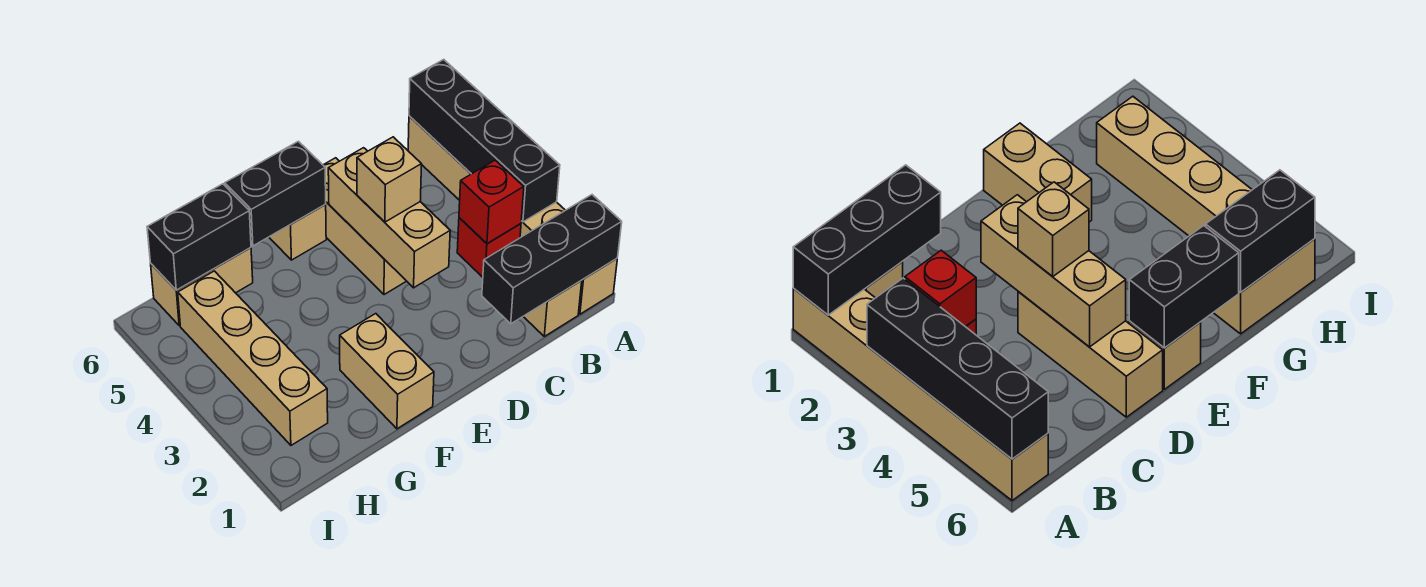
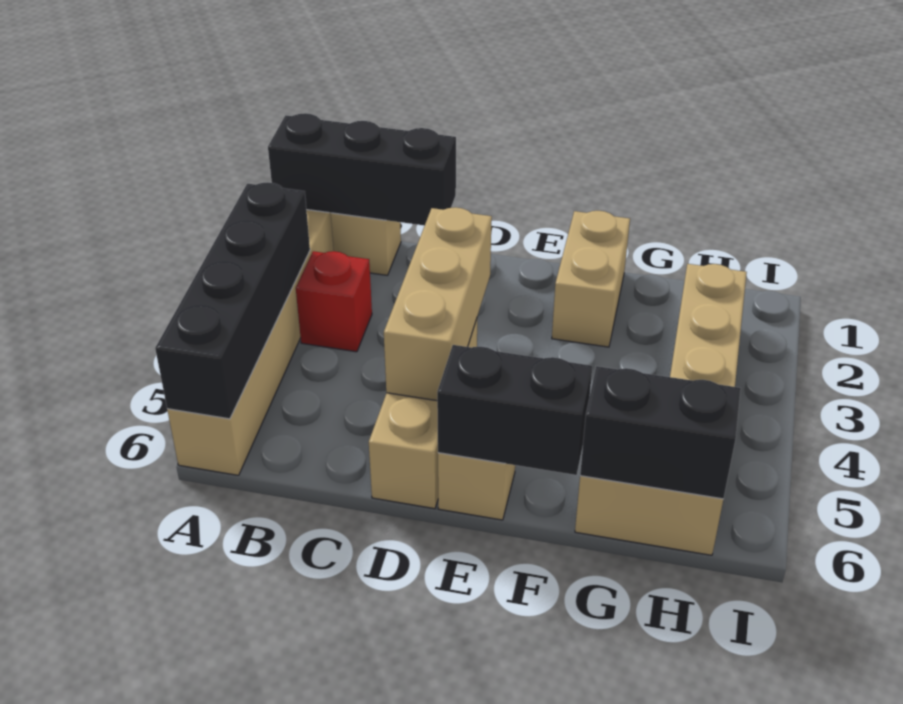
red 1x1 brick [459,160,524,243] -> none
tan 1x1 brick [357,137,422,222] -> none

